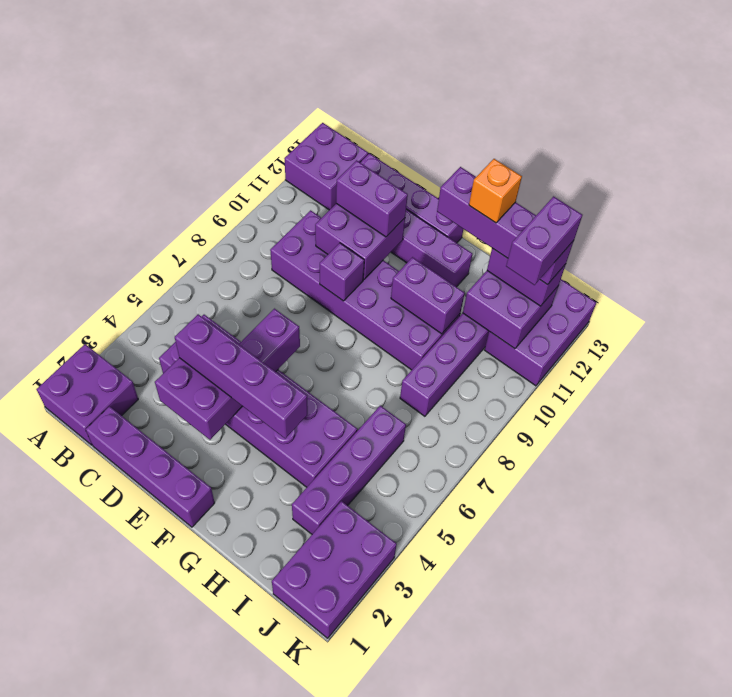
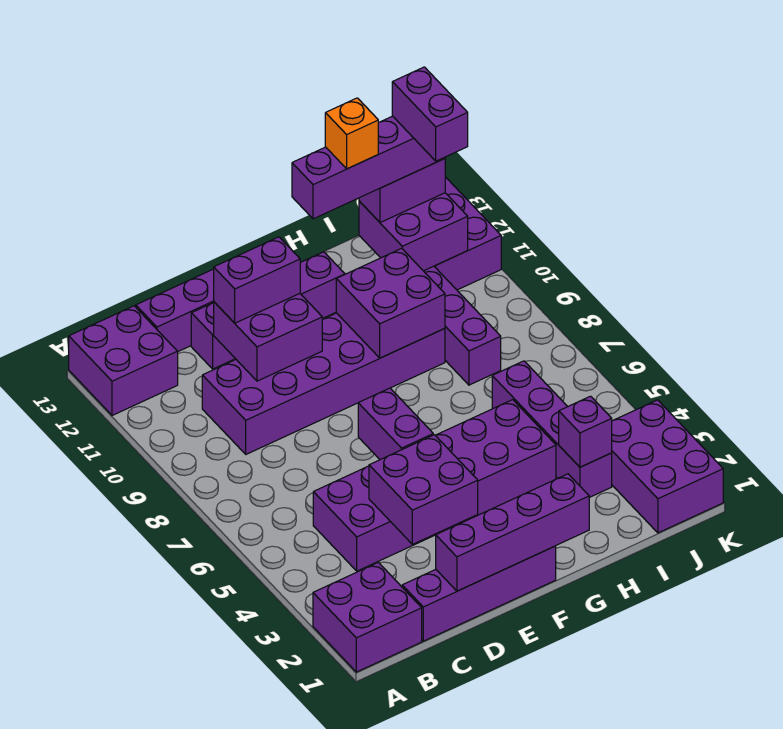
purple 1x4 brick [175,314,308,438] -> purple 1x4 brick moved to [436,474,589,591]
purple 1x1 brick [320,243,364,301] -> purple 1x1 brick moved to [559,396,612,467]
purple 1x2 brick [391,257,465,334] -> purple 2x2 brick [336,248,445,358]

